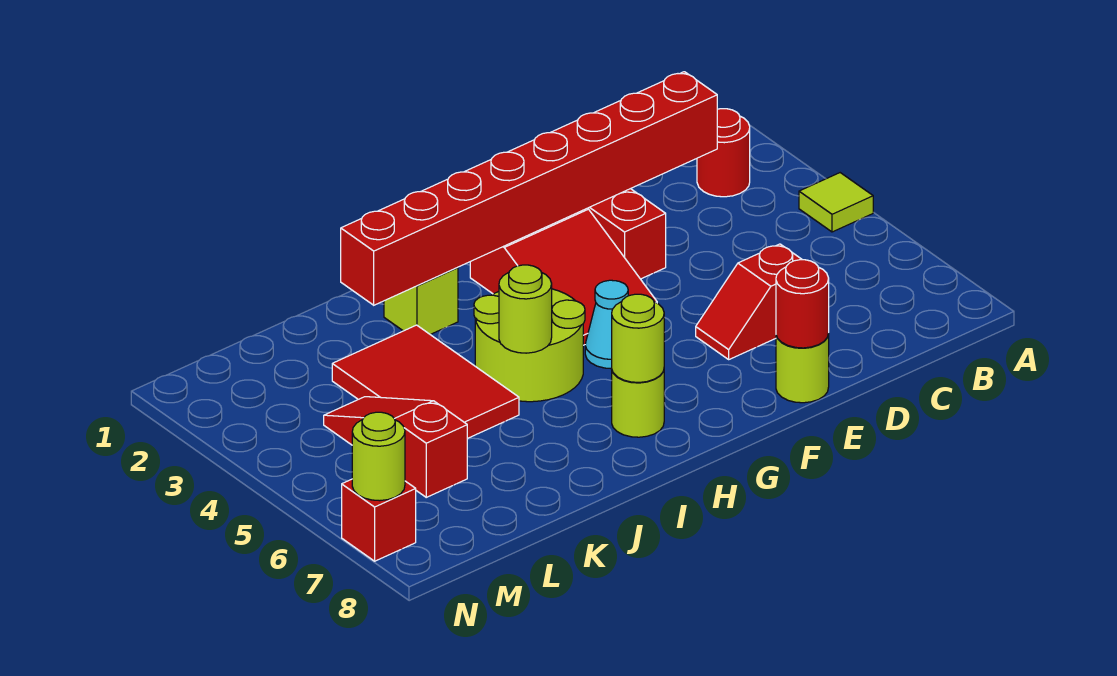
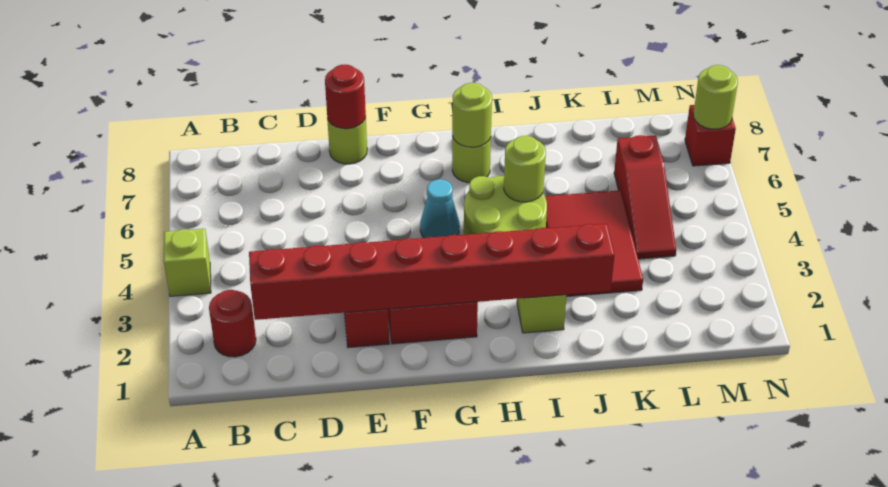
lime 1x1 tile [799,173,873,232] -> lime 1x1 brick [164,229,211,296]
red 1x2 slope [696,244,802,359] -> none

